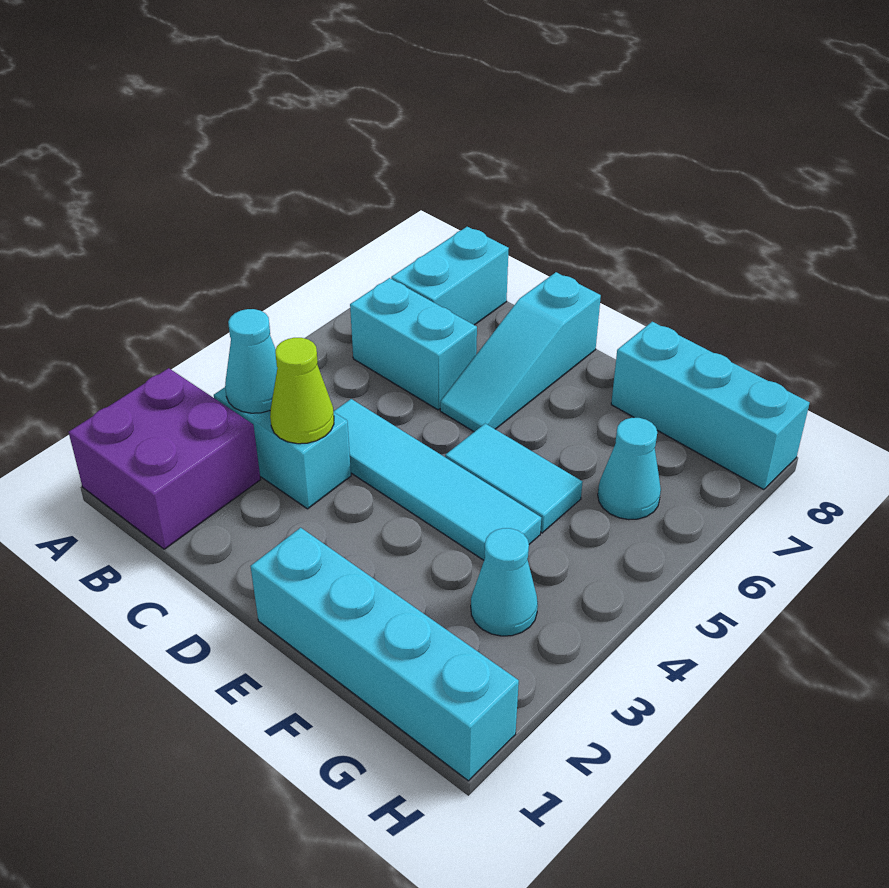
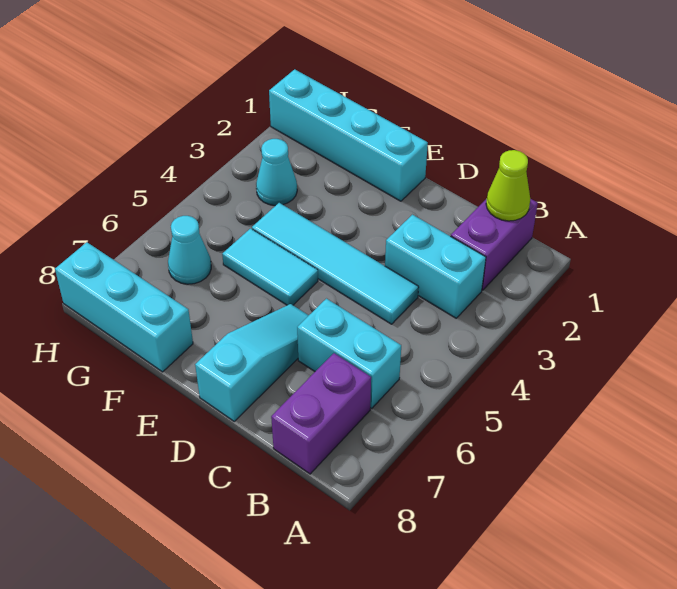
purple 2x2 brick [69,368,260,549] -> purple 1x2 brick [451,199,538,290]
cyan 1x1 cone [225,309,277,413] -> none
cyan 1x2 brick [391,227,509,325] -> purple 1x2 brick [271,353,371,474]
lime 1x1 cone [270,338,334,444] -> lime 1x1 cone moved to [486,150,530,221]

